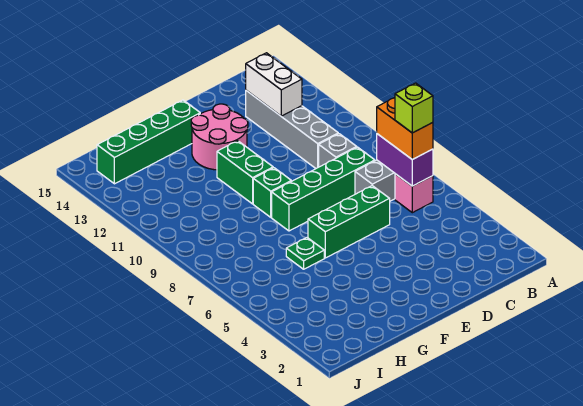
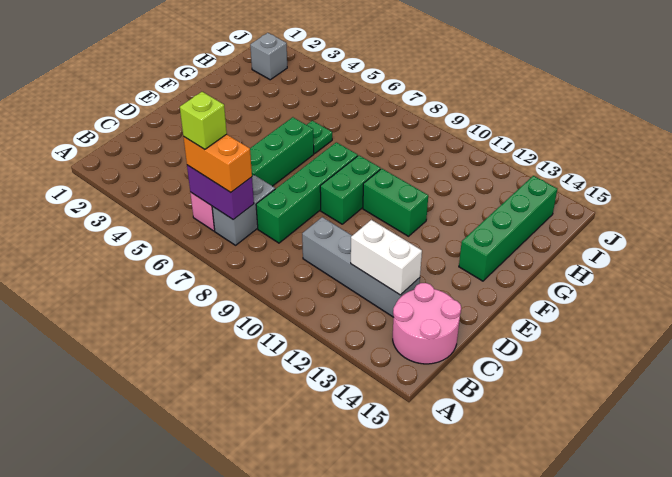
grey 1x1 brick [319,134,357,167] -> grey 1x1 brick moved to [250,33,287,80]
pink 2x2 round brick [191,104,248,170] -> pink 2x2 round brick moved to [393,283,461,364]
green 1x1 brick [253,168,291,217] -> green 1x2 brick [320,155,381,224]

